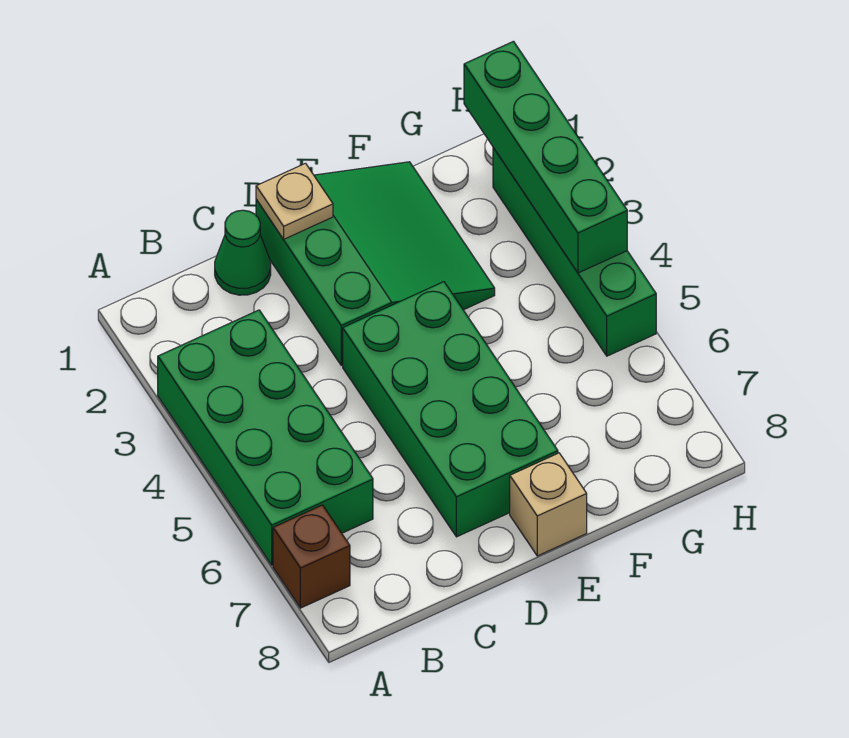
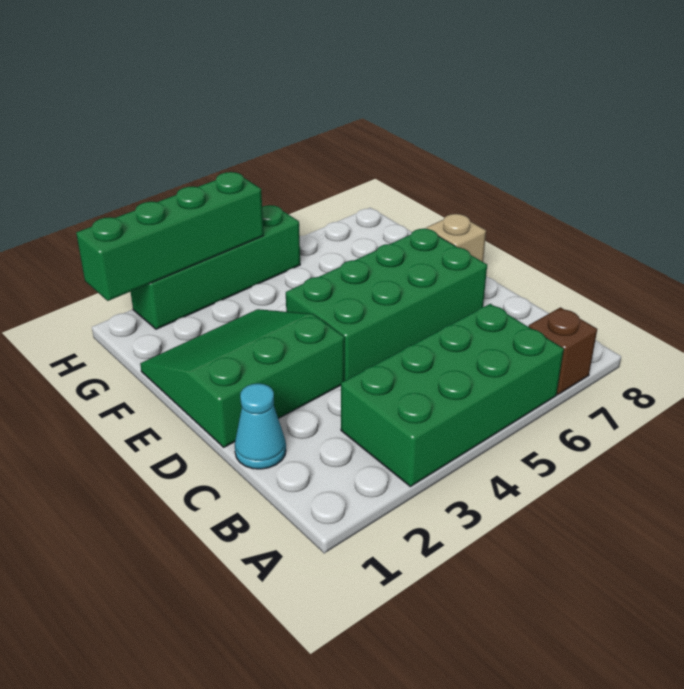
green 1x1 cone [215,210,271,295] -> cyan 1x1 cone [235,384,286,469]
tan 1x1 plate [256,163,333,239] -> none

